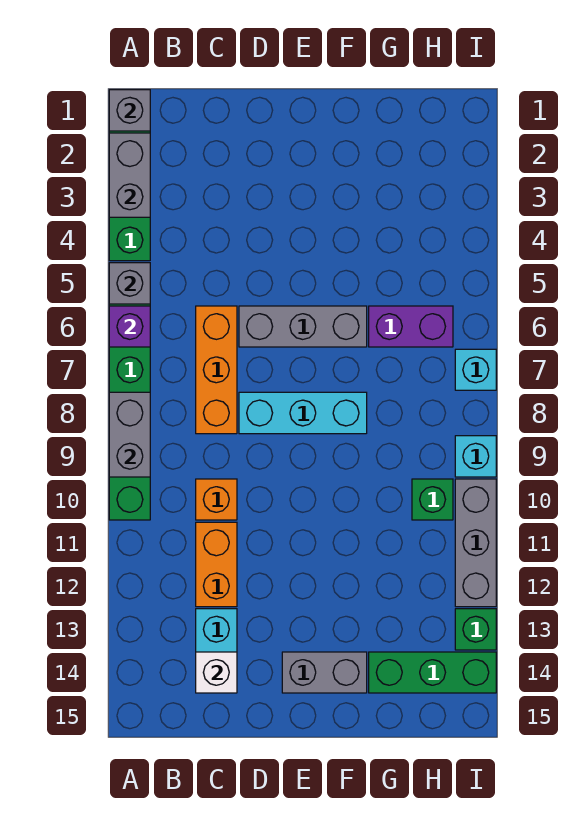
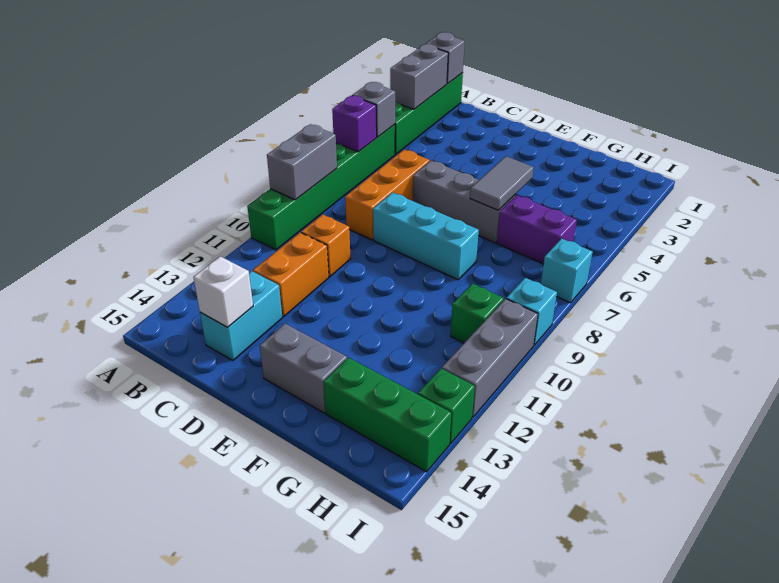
none -> grey 1x2 tile [470,156,534,210]

